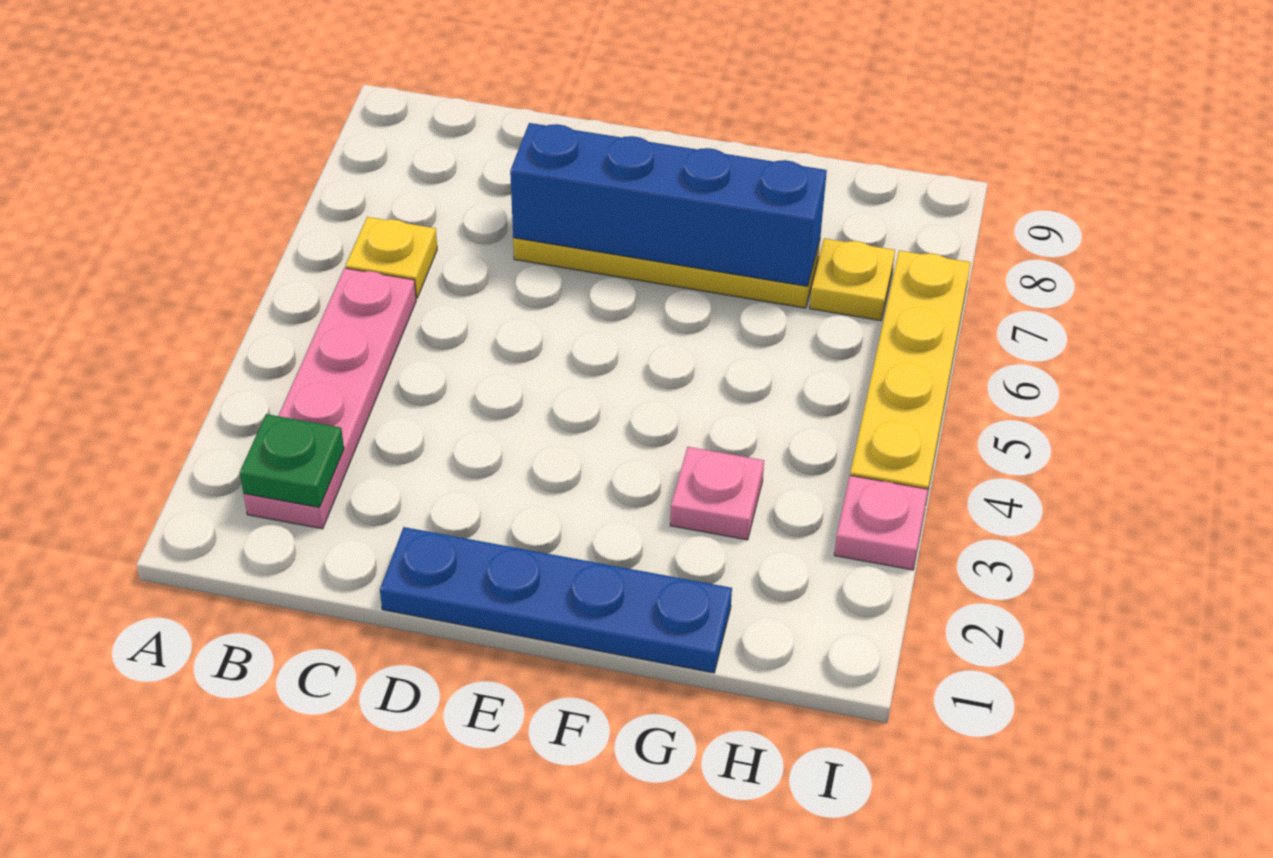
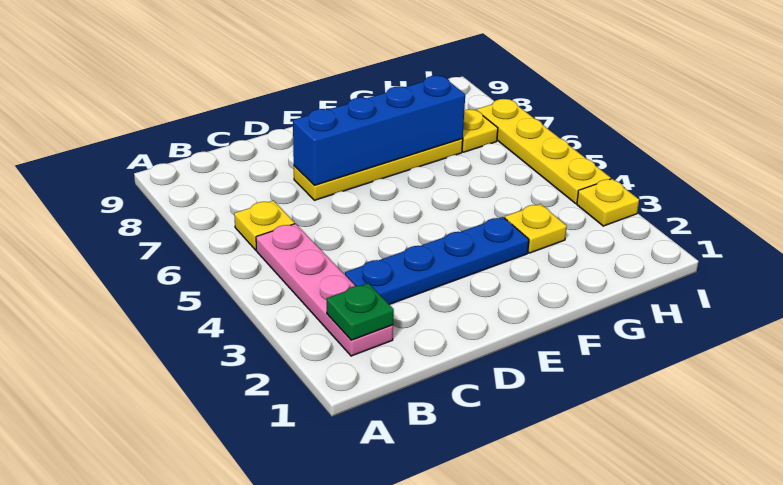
blue 1x4 plate [380,527,732,673] -> blue 1x4 plate moved to [345,217,529,305]
pink 1x1 plate [670,447,764,540] -> yellow 1x1 plate [505,204,567,253]
pink 1x1 plate [834,475,928,570] -> yellow 1x1 plate [577,179,639,226]

